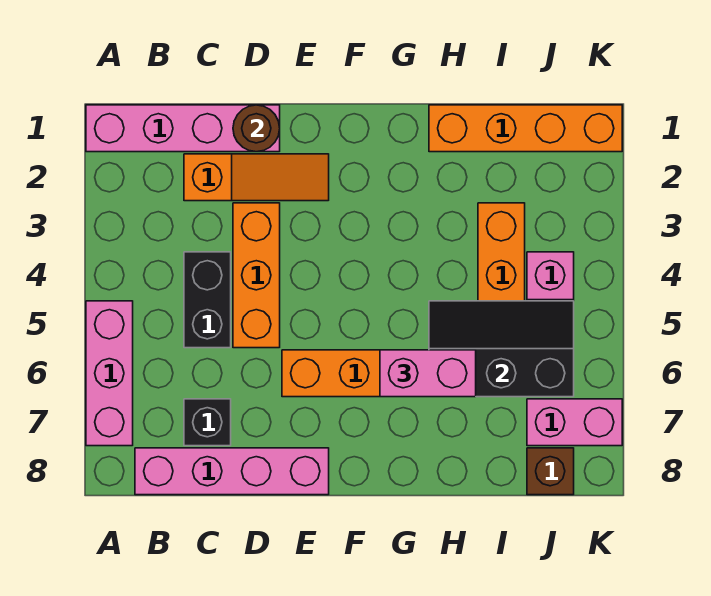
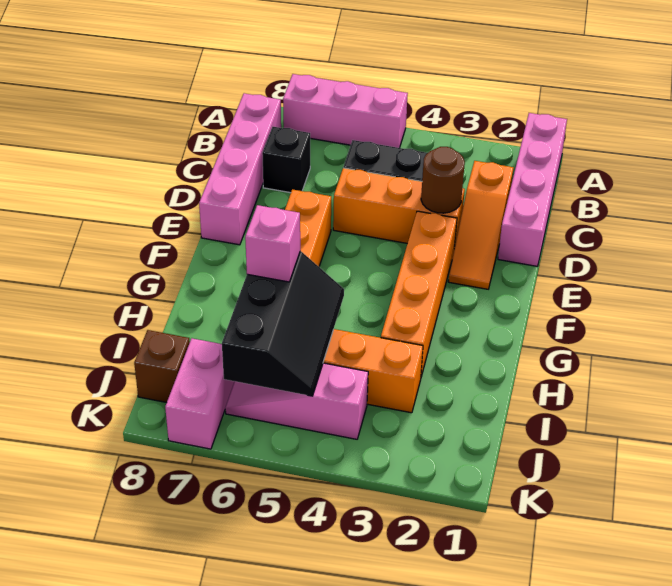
brown 1x1 round brick [233,105,280,152] -> brown 1x1 round brick moved to [421,147,465,213]
pink 1x2 brick [380,350,476,397] -> pink 1x1 brick [245,205,300,282]
orange 1x4 brick [429,105,622,152] -> orange 1x4 brick moved to [381,211,457,377]

